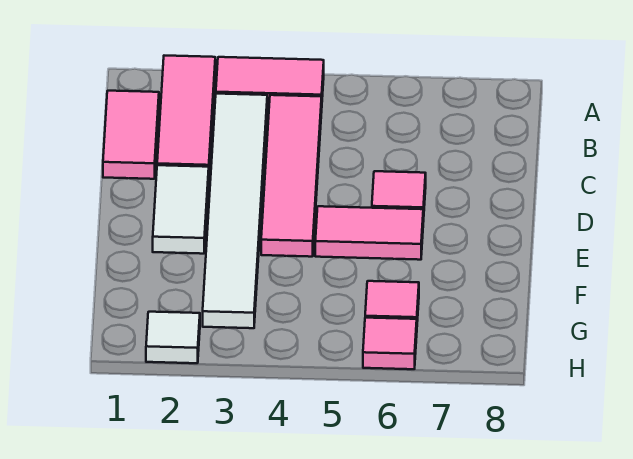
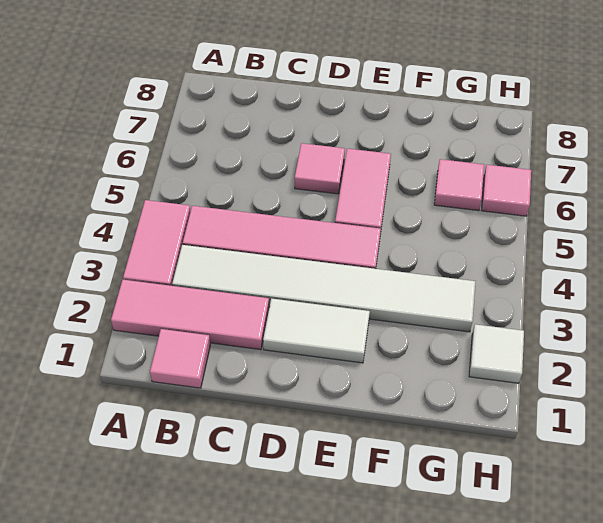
pink 1x2 tile [103,91,159,179] -> pink 1x1 tile [150,329,210,388]

